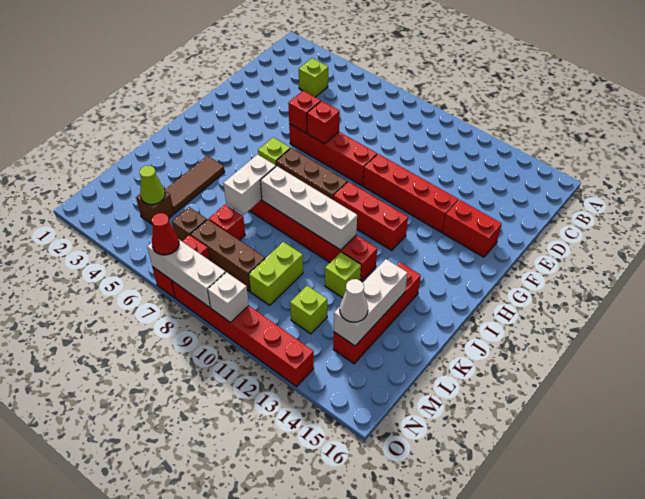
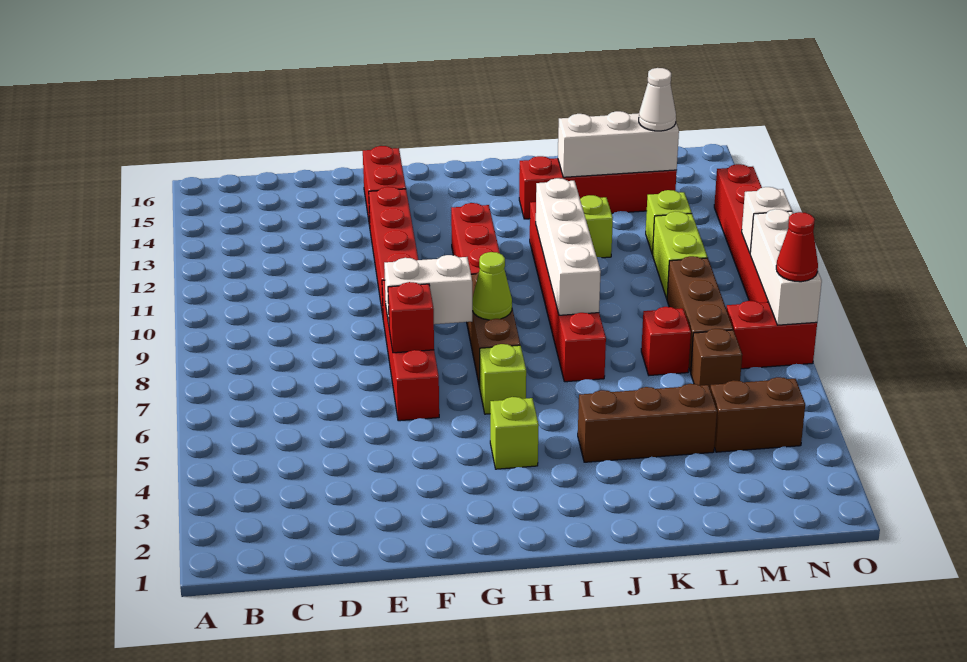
lime 1x1 brick [299,58,328,97] -> lime 1x1 brick moved to [490,397,539,469]
red 1x1 brick [288,91,321,133] -> none
brown 1x3 tile [164,156,225,213] -> brown 1x3 brick [578,384,717,462]
white 1x2 brick [223,155,276,215] -> white 1x2 brick moved to [384,255,472,324]
lime 1x2 brick [249,242,303,305] -> lime 1x2 brick turned to [653,211,708,298]
brown 1x1 brick [136,191,174,224] -> brown 1x2 brick [710,377,805,452]
lime 1x1 cone [140,166,165,205] -> lime 1x1 cone moved to [472,252,512,320]

